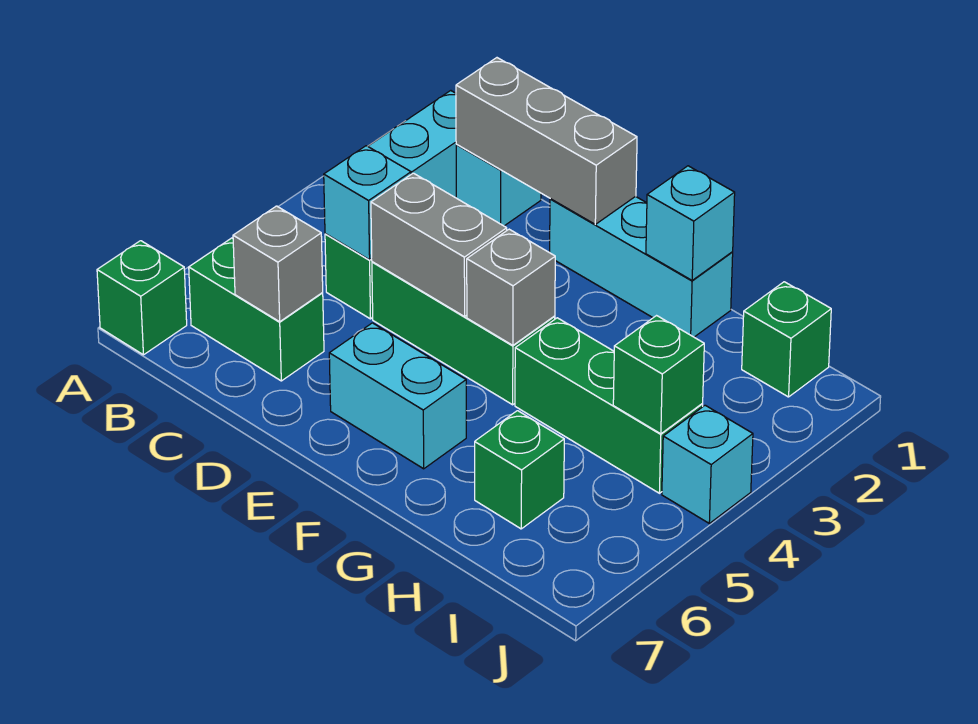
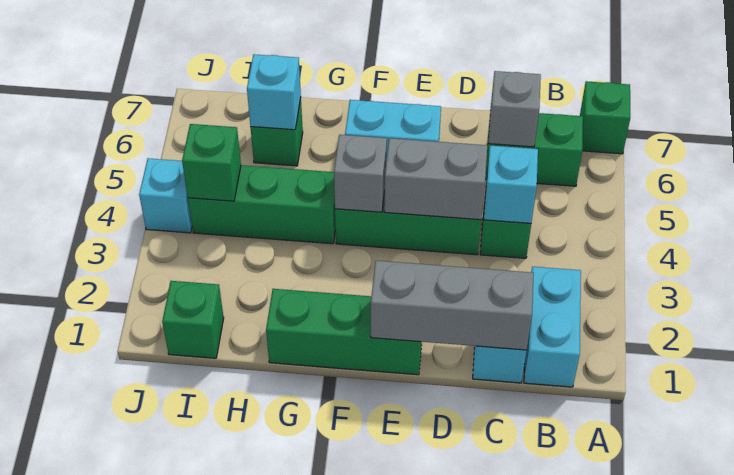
cyan 1x3 brick [550,196,733,337] -> green 1x3 brick [266,289,422,375]
cyan 1x1 brick [646,166,735,280] -> cyan 1x1 brick moved to [247,54,301,130]

